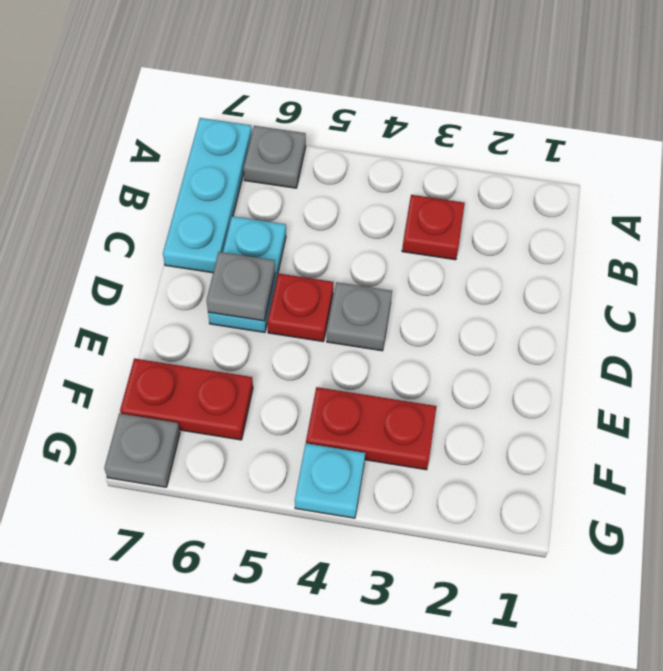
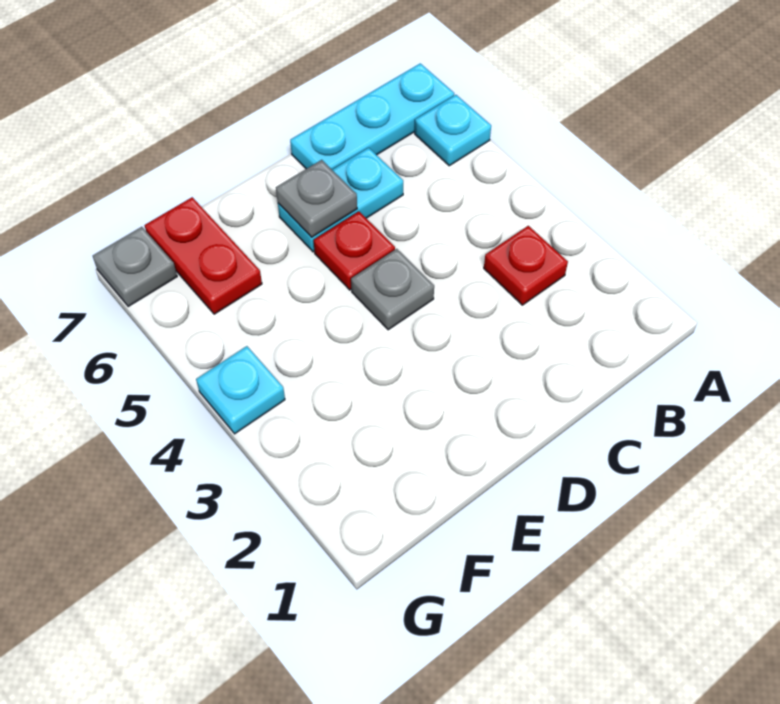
grey 1x1 plate [244,126,306,188] -> cyan 1x1 plate [415,95,491,166]
red 1x2 plate [306,387,437,470] -> none

